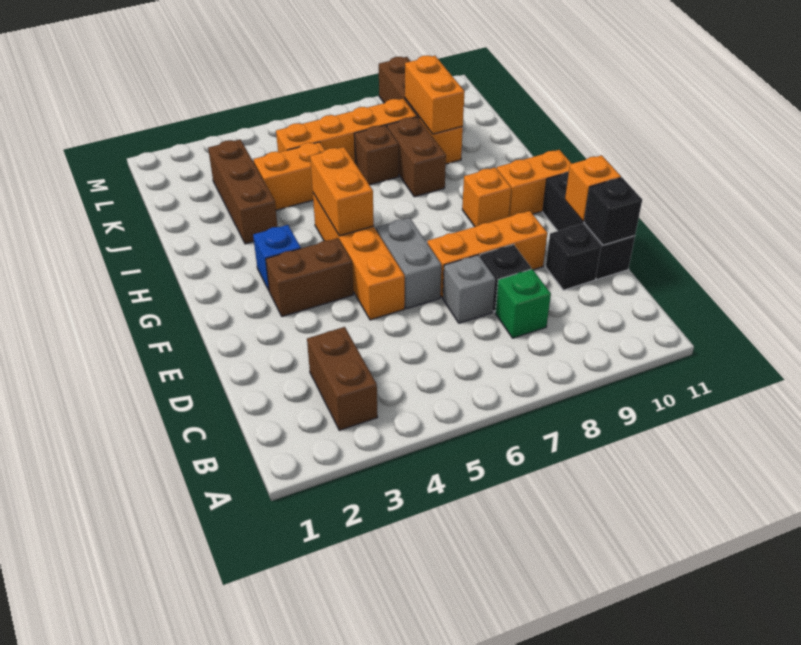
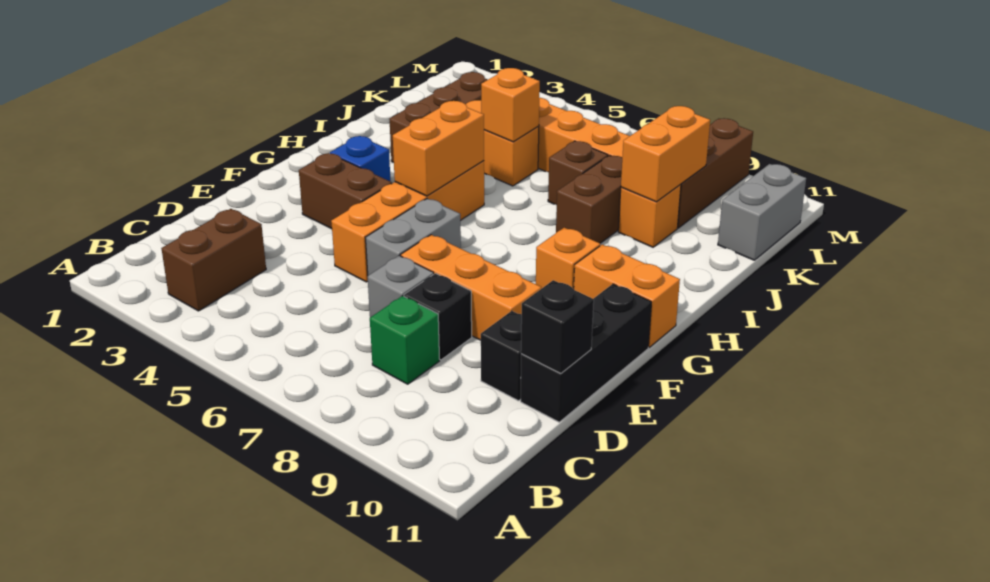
orange 1x1 brick [565,155,621,222] -> orange 1x1 brick moved to [481,68,540,142]
none -> grey 1x2 brick [718,164,806,260]

